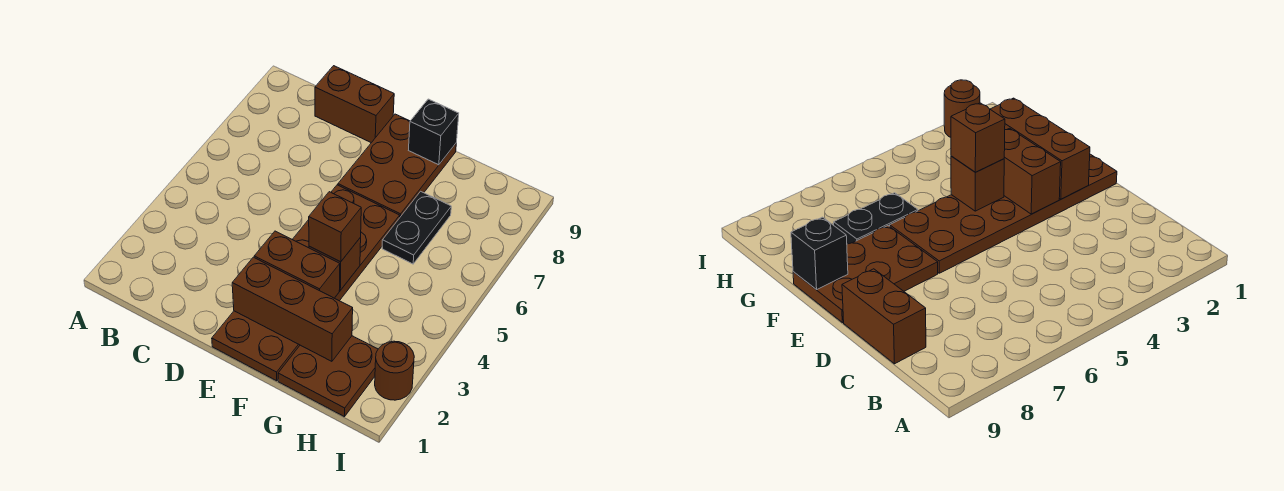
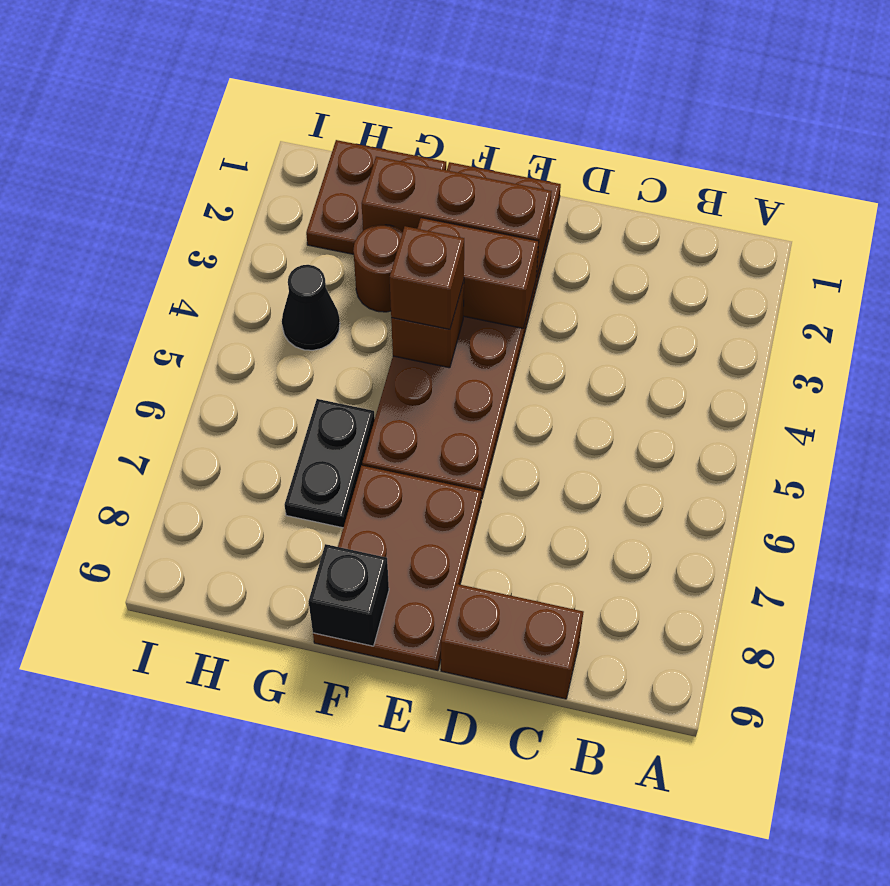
none -> black 1x1 cone [282,265,340,350]
brown 1x1 round brick [375,341,414,400] -> brown 1x1 round brick moved to [353,225,403,312]

